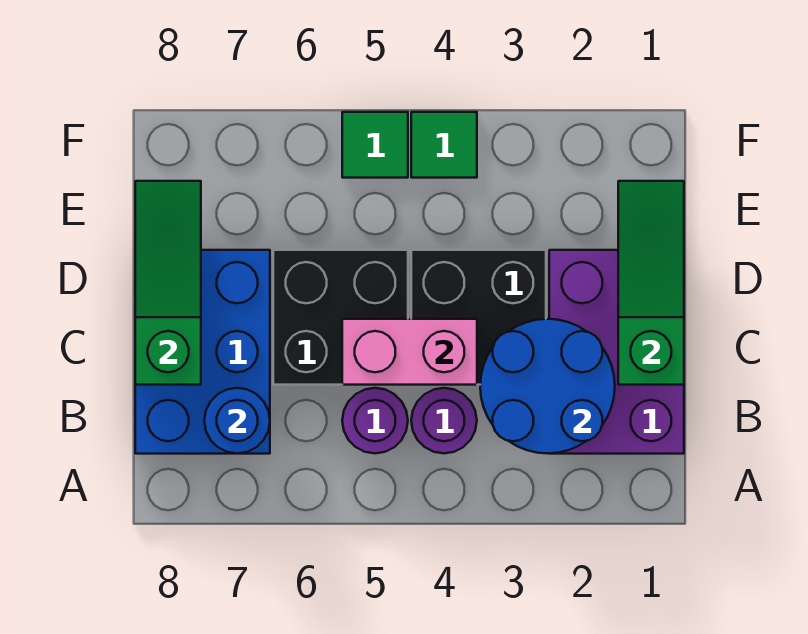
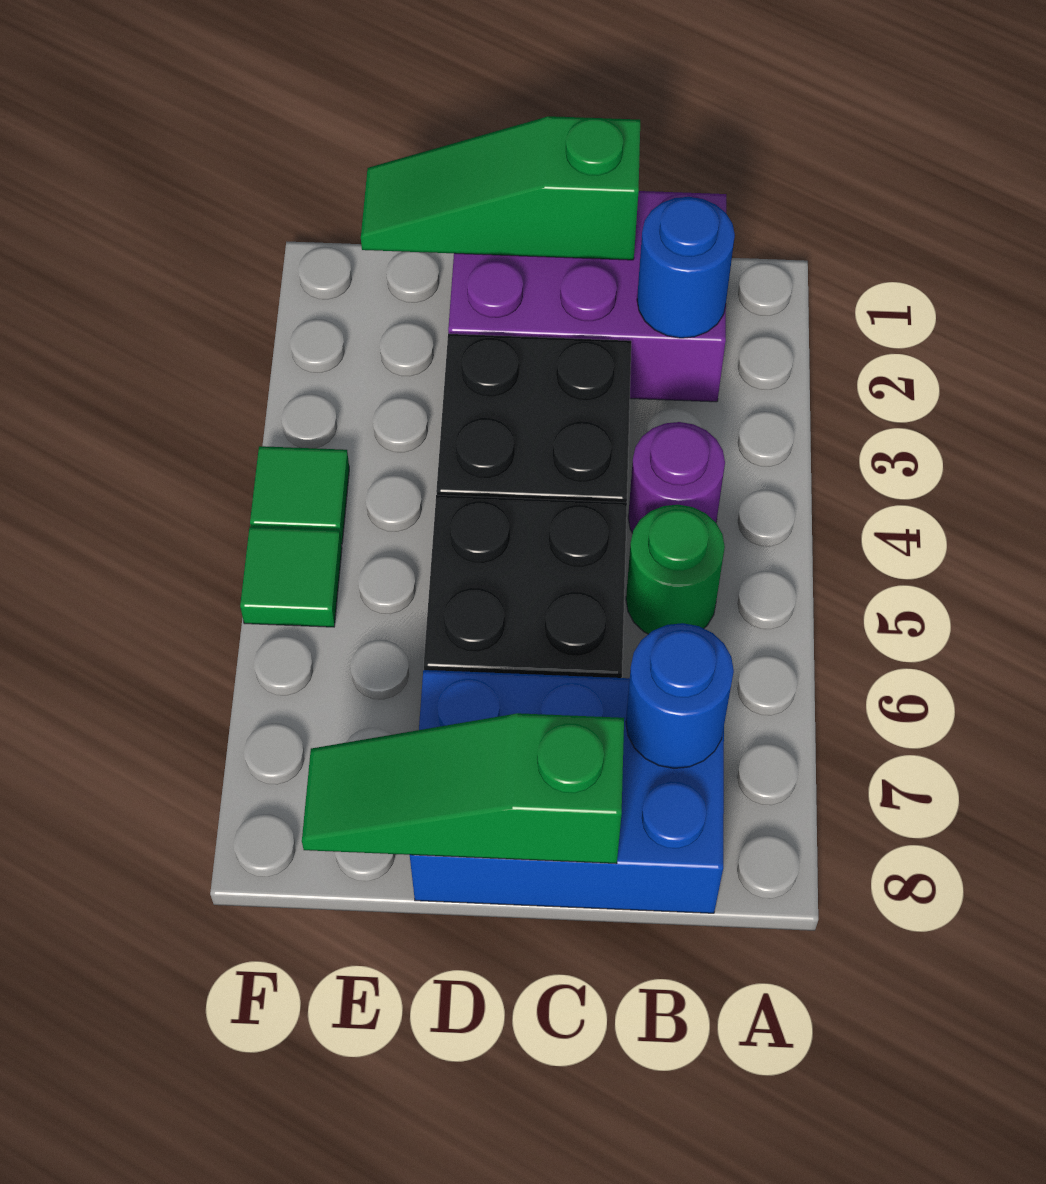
blue 2x2 round brick [480,319,615,454] -> blue 1x1 round brick [637,197,735,338]
purple 1x1 round brick [342,388,408,453] -> green 1x1 round brick [626,505,725,634]
pink 1x2 brick [342,319,477,385] -> none

